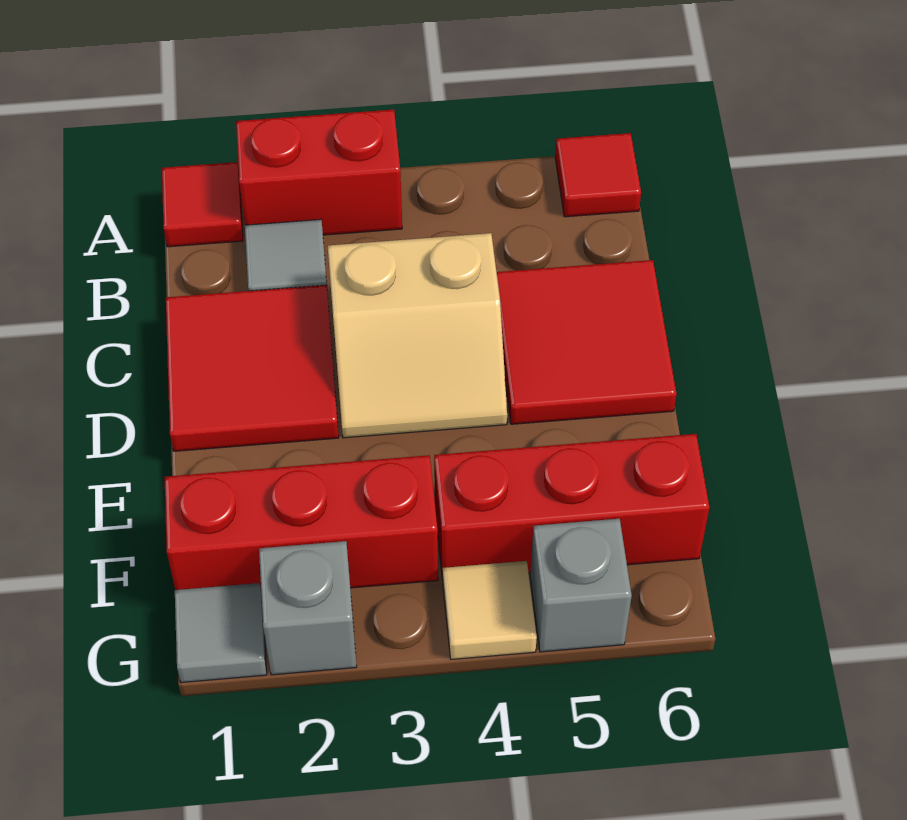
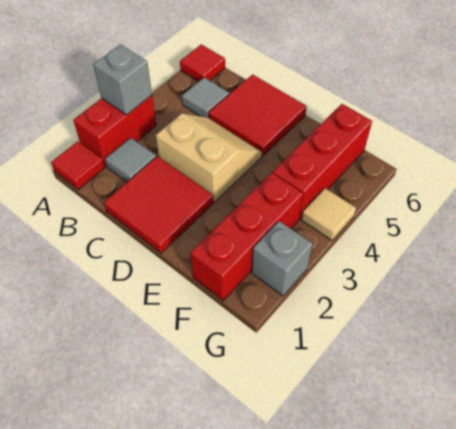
tan 2x2 slope [328,233,507,438] -> tan 2x2 slope turned to [156,113,262,202]
grey 1x1 tile [175,583,267,683] -> grey 1x1 tile moved to [182,78,229,118]
grey 1x1 brick [530,519,632,652] -> grey 1x1 brick moved to [93,45,152,115]

